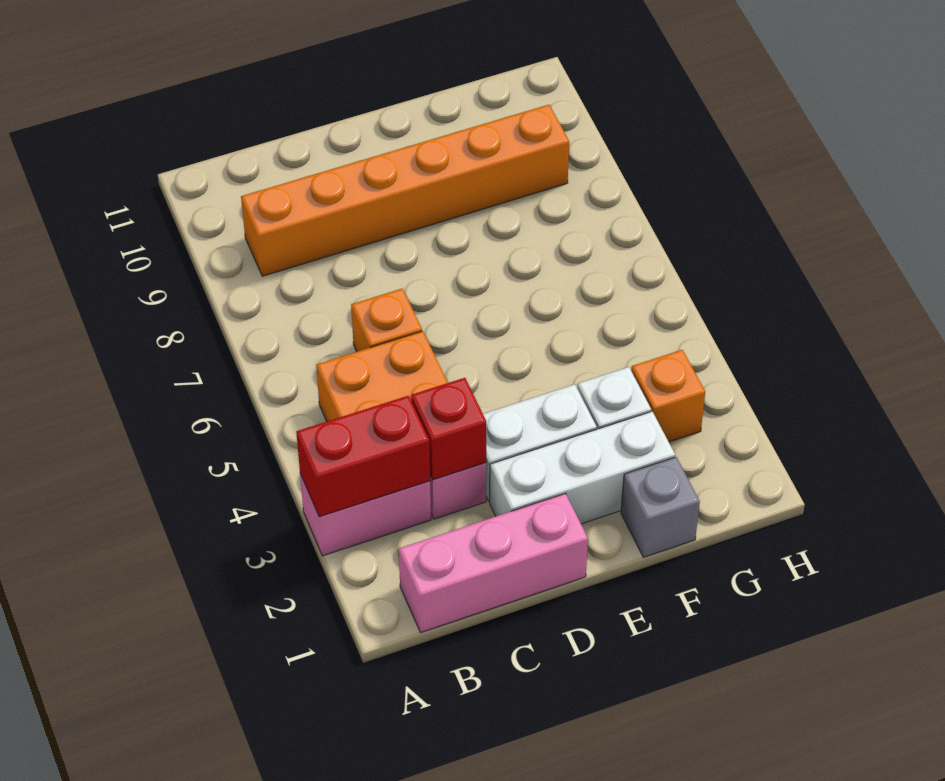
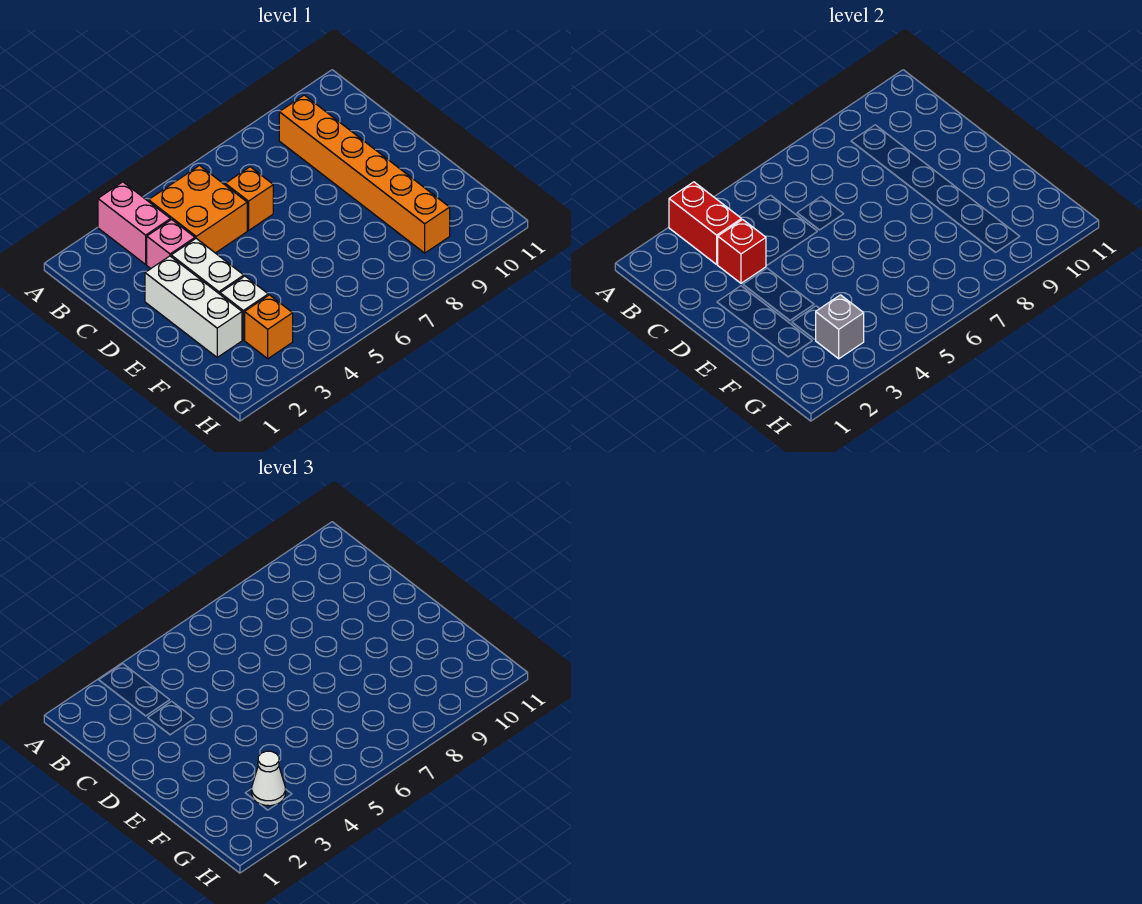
pink 1x3 brick [399,493,588,632] -> none
grey 1x1 brick [621,457,700,557] -> grey 1x1 brick moved to [816,295,864,359]
none -> white 1x1 cone [252,751,285,806]

